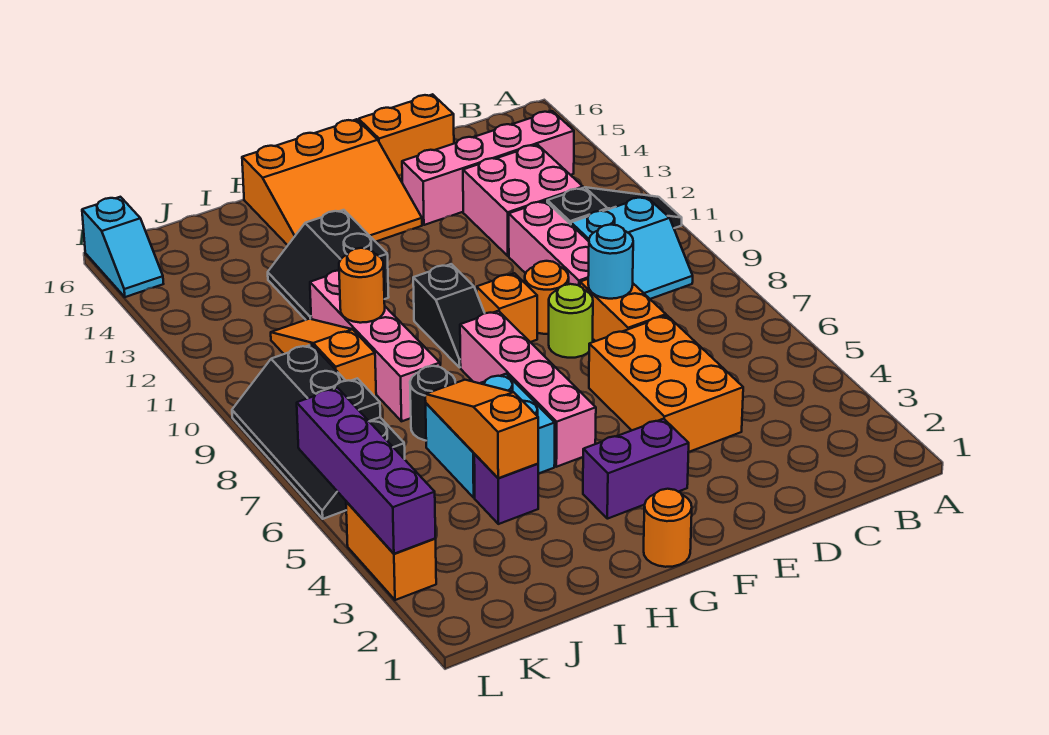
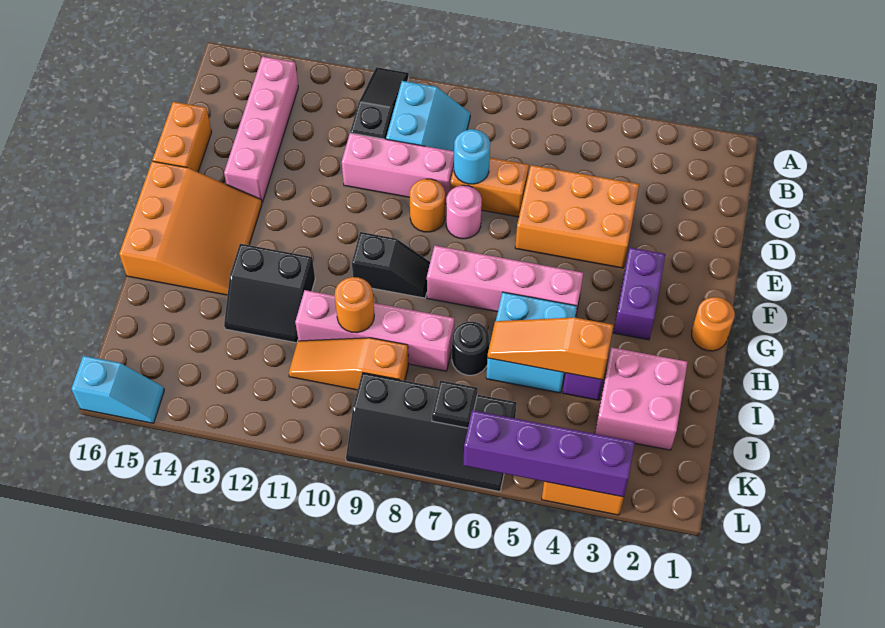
pink 2x2 brick [463,145,583,256] -> pink 2x2 brick moved to [595,347,687,450]
lime 1x1 round brick [549,284,593,358] -> pink 1x1 round brick [446,185,482,239]
orange 1x1 brick [477,273,537,342] -> none

